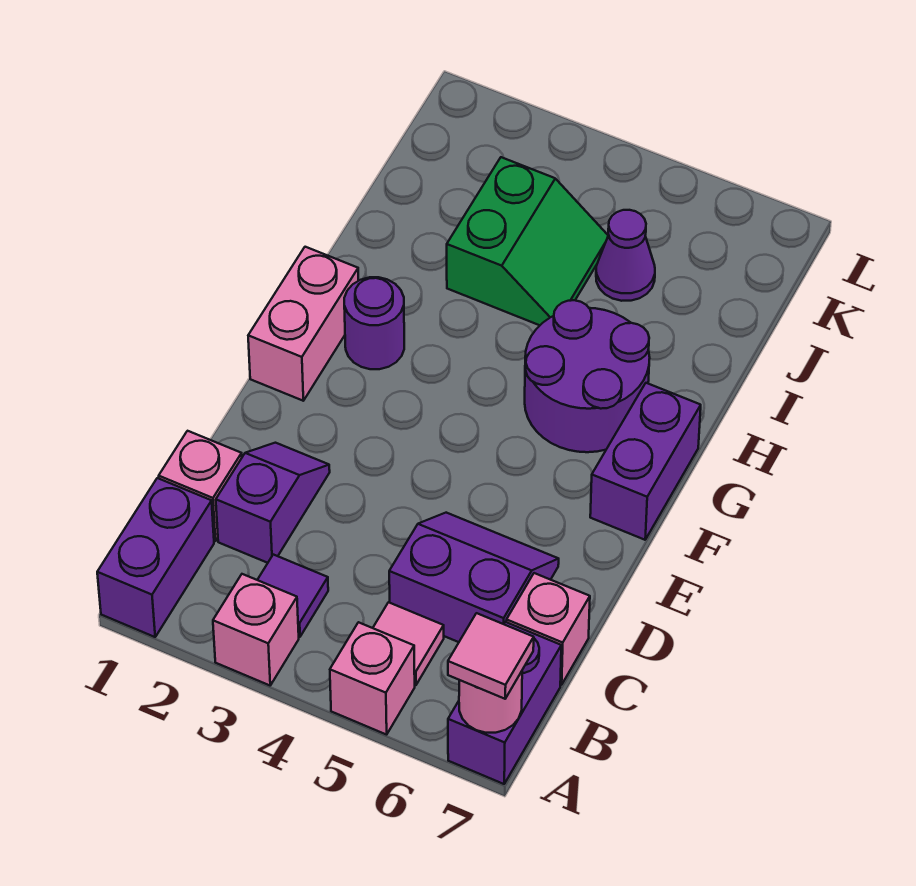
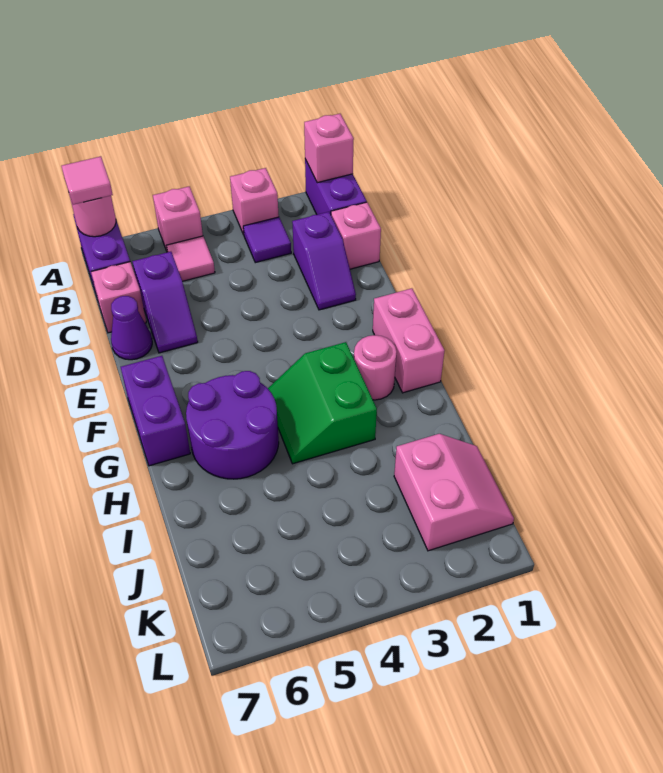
none -> pink 1x1 brick [304,114,354,183]
purple 2x2 slope [389,513,559,642] -> purple 1x2 slope [132,252,198,353]
purple 1x1 round brick [344,277,404,369] -> pink 1x1 round brick [354,335,397,400]
green 2x2 slope [447,157,608,325] -> green 2x2 slope moved to [268,342,377,464]
none -> pink 2x2 slope [394,434,514,551]
purple 1x1 cone [596,210,655,301] -> purple 1x1 cone moved to [111,296,152,360]

